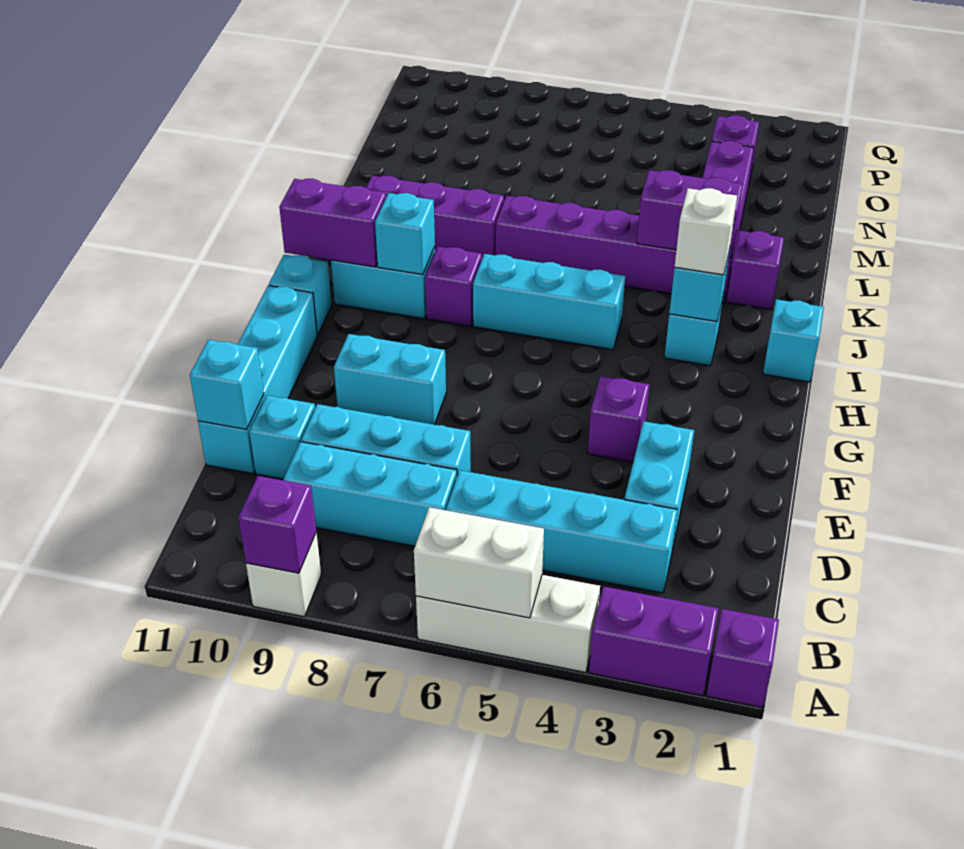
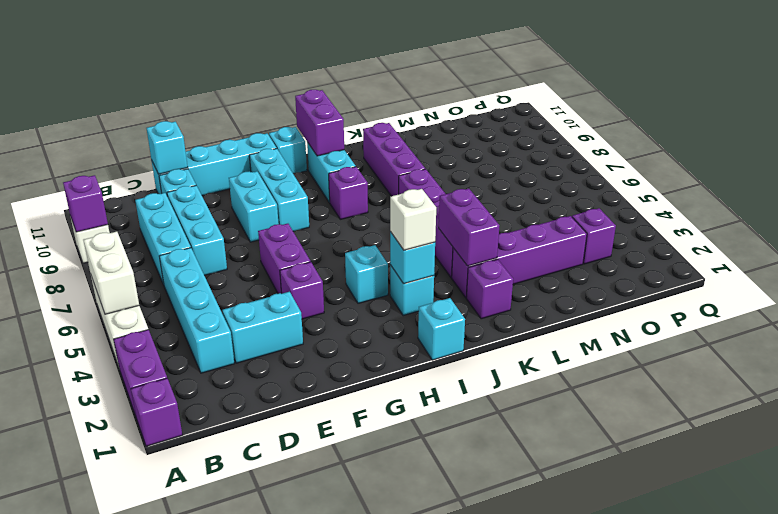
none -> purple 1x2 brick [258,224,311,294]
cyan 1x3 brick [473,254,625,350] -> cyan 1x3 brick moved to [249,149,309,232]
cyan 1x1 brick [375,193,435,275] -> cyan 1x1 brick moved to [345,245,388,303]

